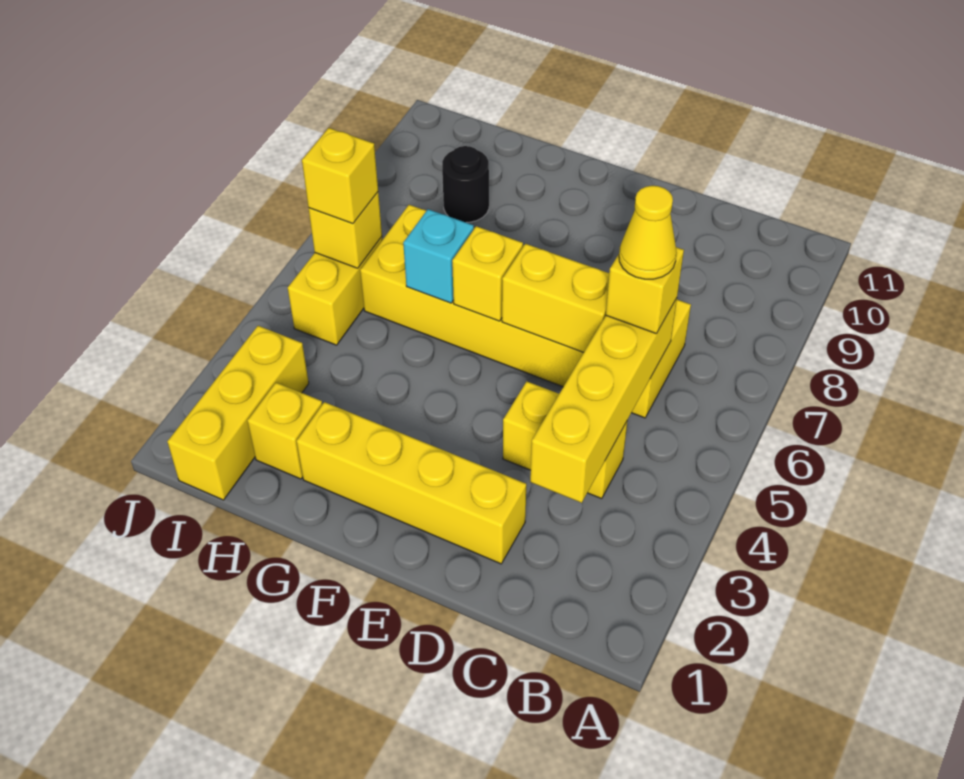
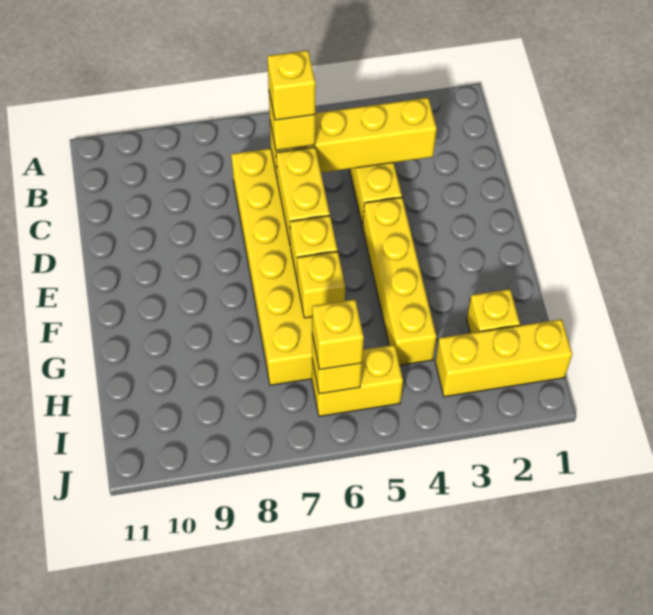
yellow 1x1 cone [619,186,677,279] -> yellow 1x1 brick [267,50,316,120]
yellow 1x4 brick [297,402,526,564] -> yellow 1x4 brick moved to [363,197,437,365]
cyan 1x1 brick [403,209,474,303] -> yellow 1x1 brick [297,251,345,318]
black 1x1 round brick [442,146,489,222] -> none

